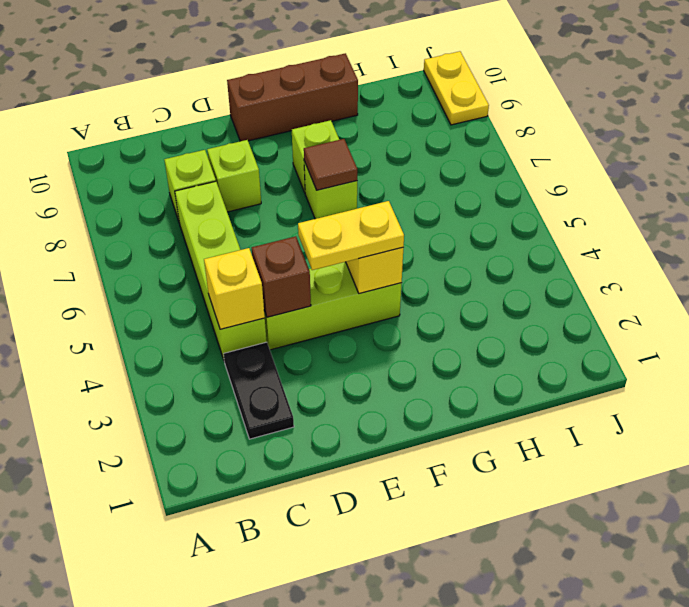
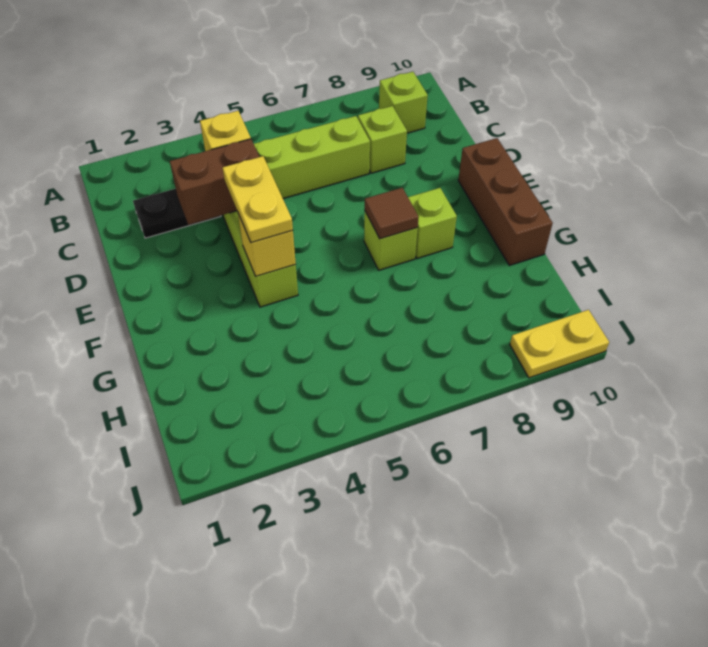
brown 1x1 brick [252,236,311,317] -> brown 1x2 brick [170,139,259,225]
lime 1x1 brick [207,140,261,212] -> lime 1x1 brick moved to [379,72,428,133]

